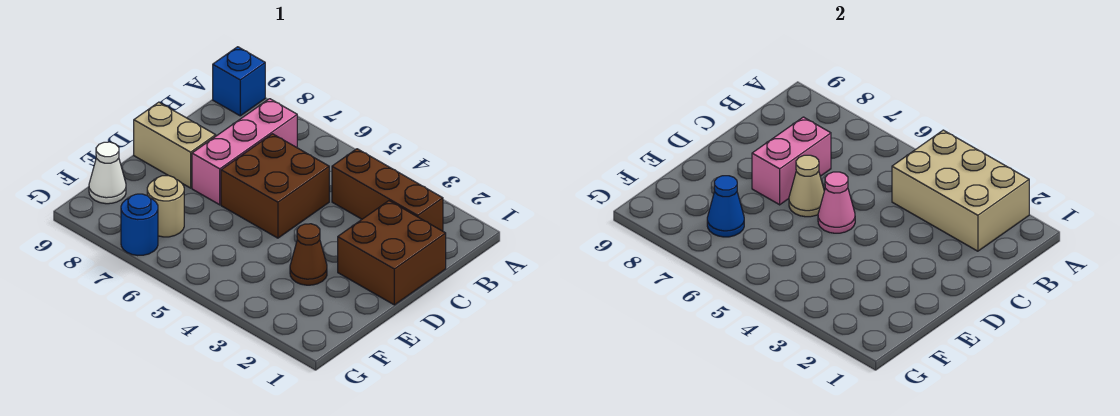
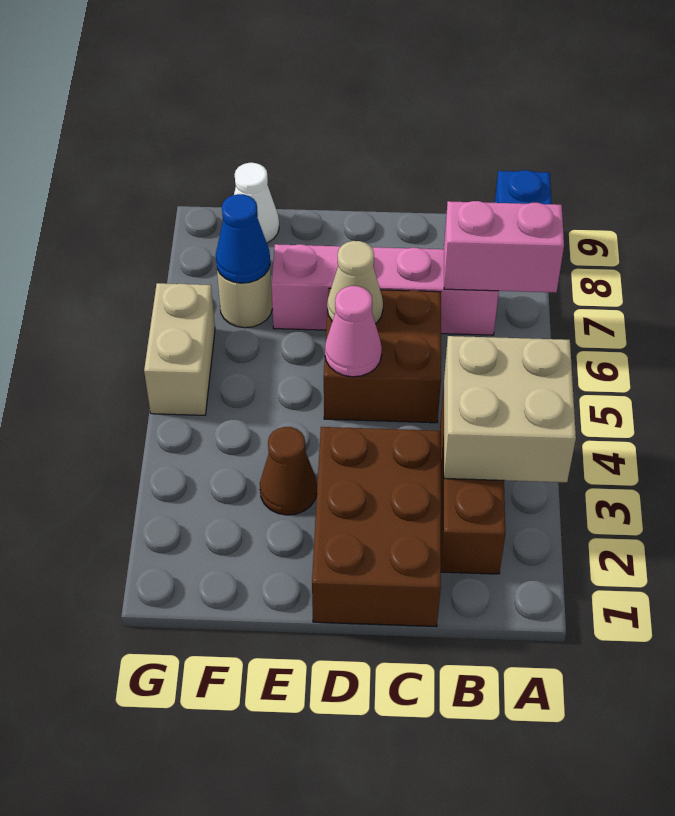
tan 2x3 brick [892,130,1029,251] -> tan 2x2 brick [444,336,576,482]
pink 1x3 brick [192,99,297,205] -> pink 1x4 brick [271,244,499,335]
brown 2x2 brick [338,201,446,305] -> brown 2x3 brick [312,427,441,627]
pink 1x2 brick [752,117,831,205] -> pink 1x2 brick moved to [444,201,564,292]
tan 1x2 brick [134,102,216,188] -> tan 1x2 brick moved to [144,283,215,415]
blue 1x1 round brick [121,194,158,256] -> none

